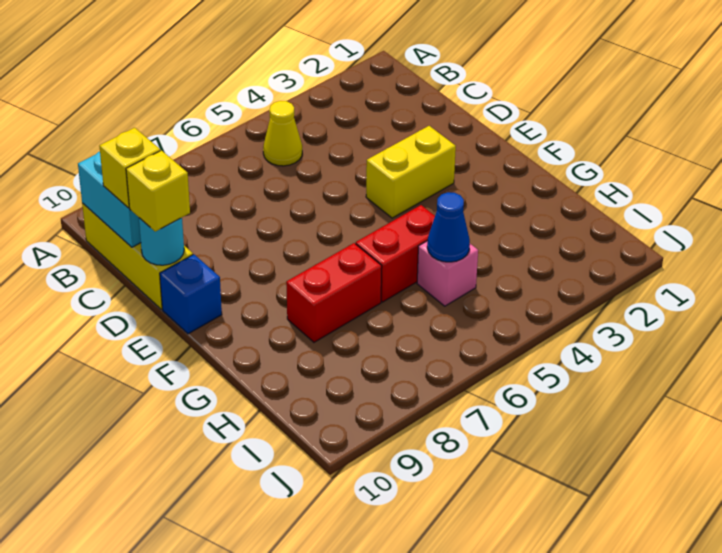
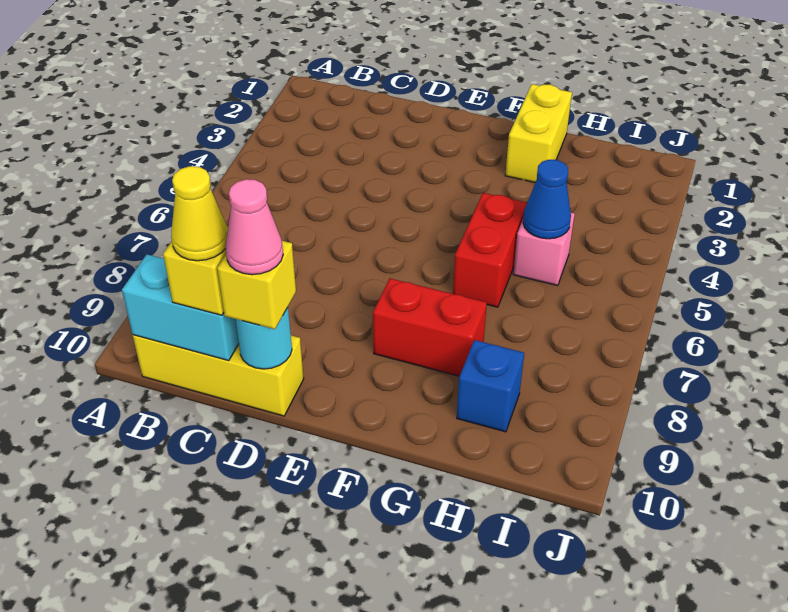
yellow 1x1 cone [263,101,302,166] -> yellow 1x1 cone moved to [171,166,228,261]
none -> pink 1x1 cone [226,179,283,275]
yellow 1x2 brick [366,126,456,218] -> yellow 1x2 brick moved to [505,84,572,182]
blue 1x1 brick [160,254,222,334] -> blue 1x1 brick moved to [457,340,524,432]
red 1x2 brick [286,243,382,342] -> red 1x2 brick turned to [373,278,487,376]

